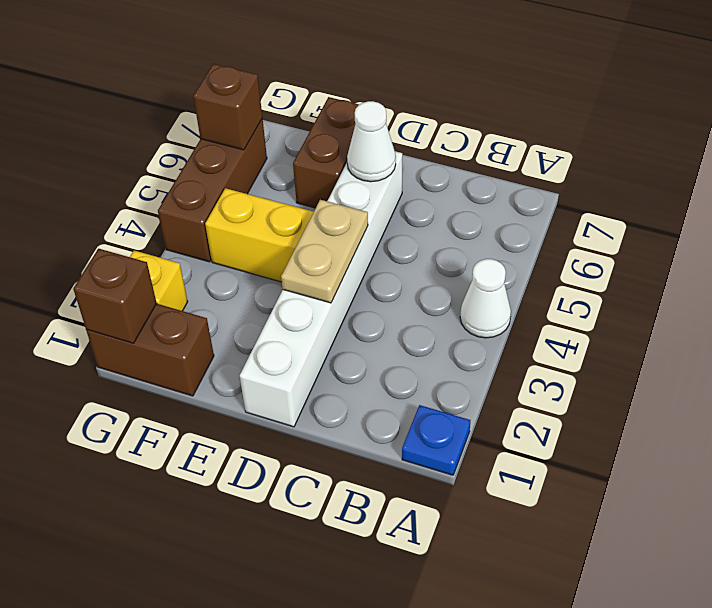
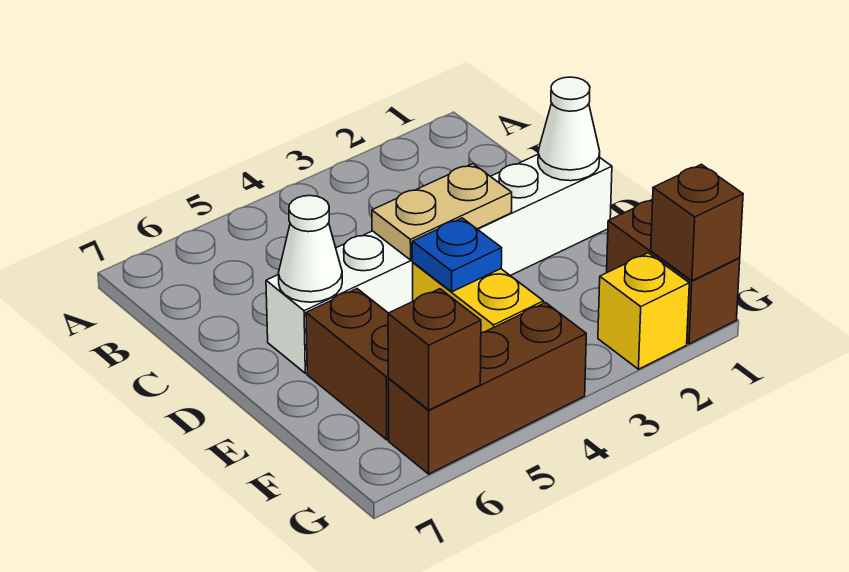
blue 1x1 plate [402,405,470,475] -> blue 1x1 plate moved to [412,218,502,292]
white 1x1 cone [460,259,511,338] -> white 1x1 cone moved to [538,77,600,181]
brown 1x2 brick [293,97,359,208] -> brown 1x2 brick turned to [306,289,389,440]

